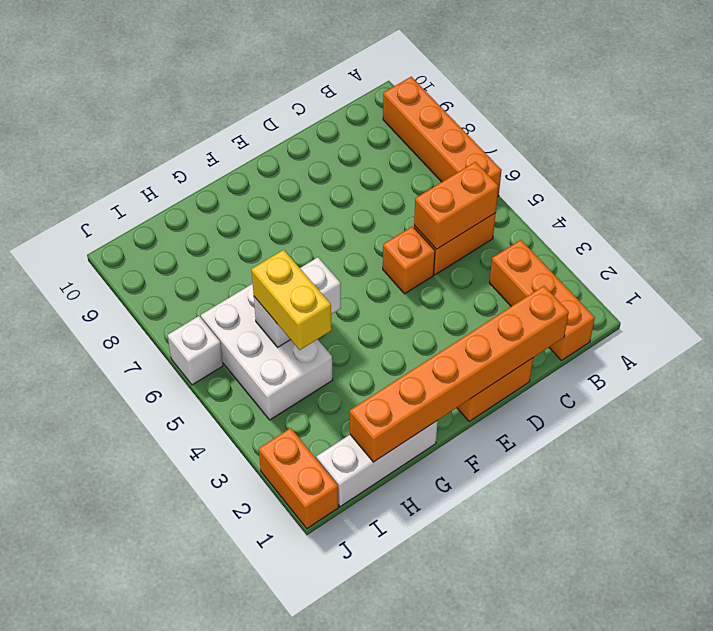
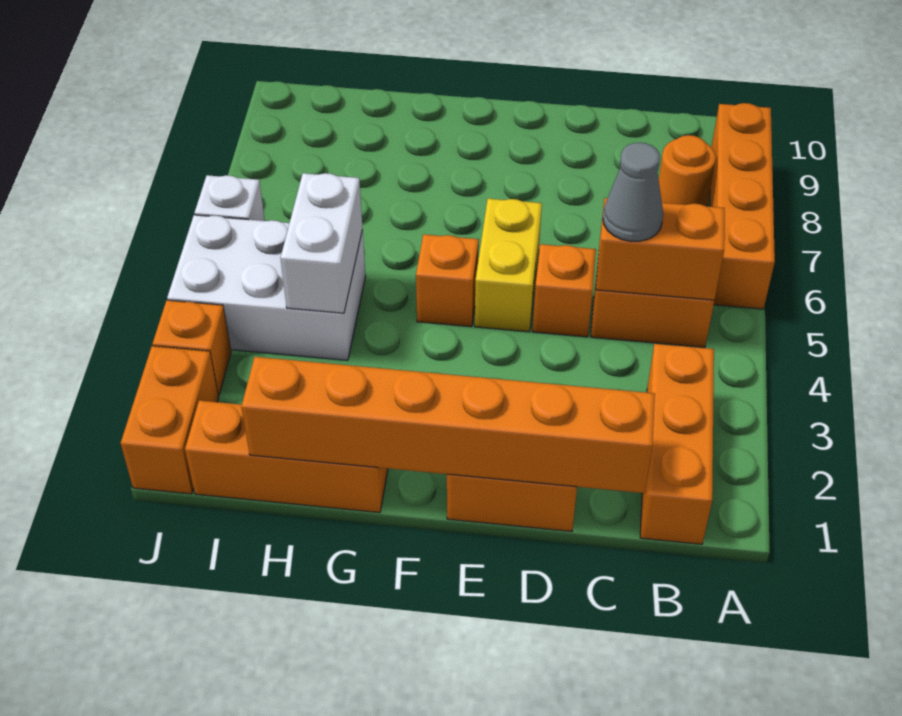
none -> orange 1x1 round brick [659,135,716,206]
none -> grey 1x1 cone [603,143,663,241]
none -> orange 1x1 brick [416,234,479,327]
white 1x3 brick [316,420,438,507] -> orange 1x3 brick [185,401,388,513]
white 1x2 brick [254,257,341,347] -> white 1x2 brick turned to [280,173,363,313]
white 2x3 brick [201,284,333,420] -> white 2x3 brick turned to [167,215,366,360]
yellow 1x2 brick [251,250,332,350] -> yellow 1x2 brick moved to [475,199,542,332]
none -> orange 1x1 brick [152,300,231,395]

